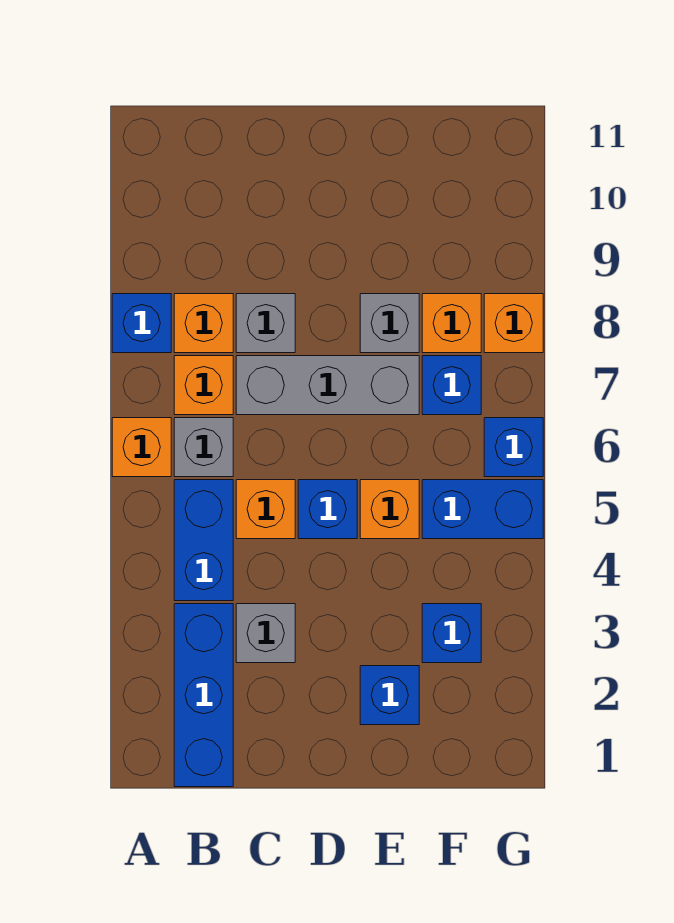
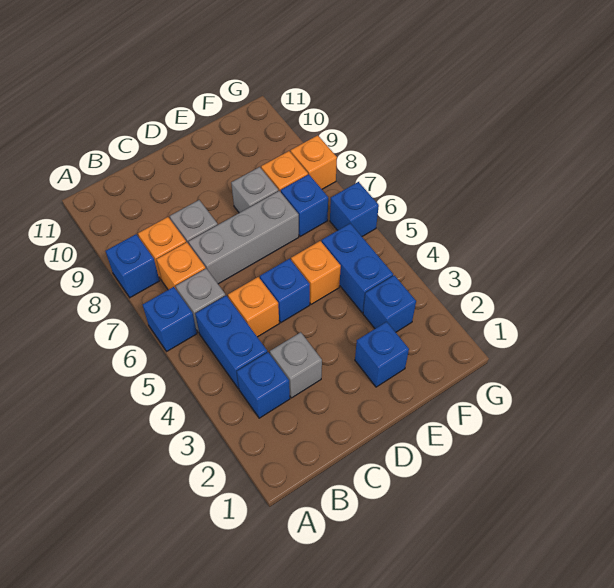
orange 1x1 brick [112,418,171,477] -> blue 1x1 brick [143,287,197,351]
blue 1x3 brick [174,604,233,787] -> blue 1x1 brick [237,352,290,418]
blue 1x2 brick [422,480,543,539] -> blue 1x2 brick turned to [322,223,393,313]

